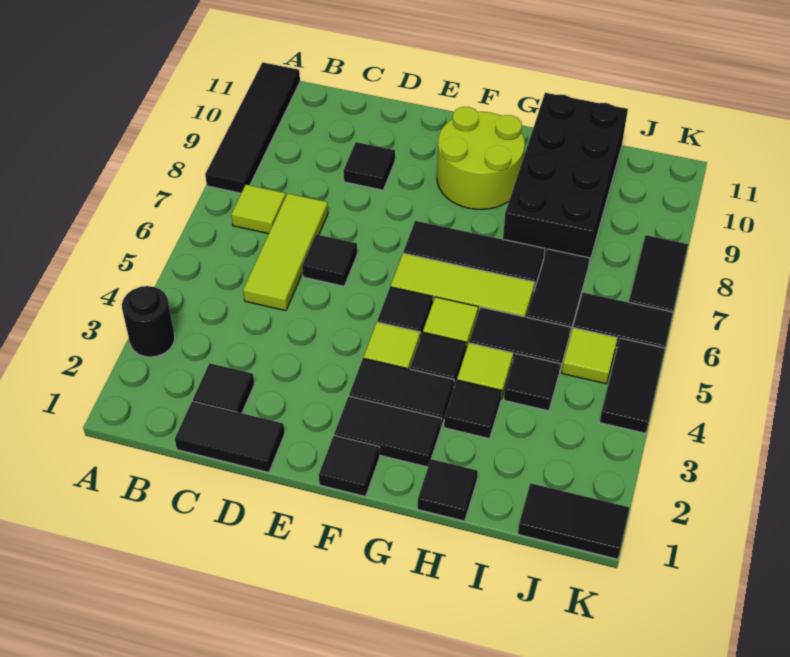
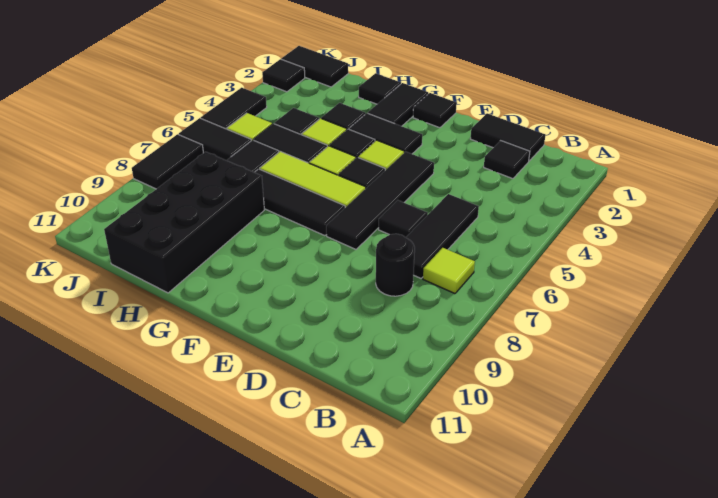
black 1x1 round brick [122,286,175,357] -> black 1x1 round brick moved to [376,234,415,296]
black 1x4 tile [205,62,300,193] -> black 1x4 tile moved to [326,152,434,249]
lime 1x3 tile [243,193,328,311] -> black 1x3 tile [406,194,479,278]
black 1x1 tile [343,142,395,190] -> black 1x1 tile moved to [262,59,305,92]
black 1x2 tile [334,396,442,467] -> black 1x2 tile turned to [368,83,428,126]
lime 2x2 round brick [437,107,525,210] -> none

